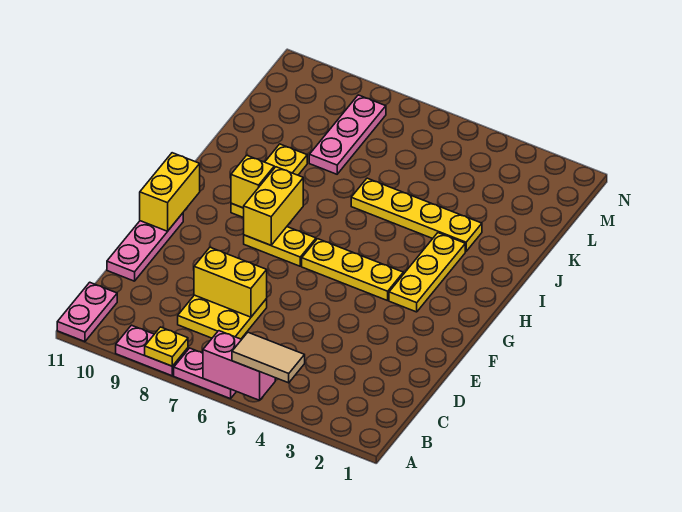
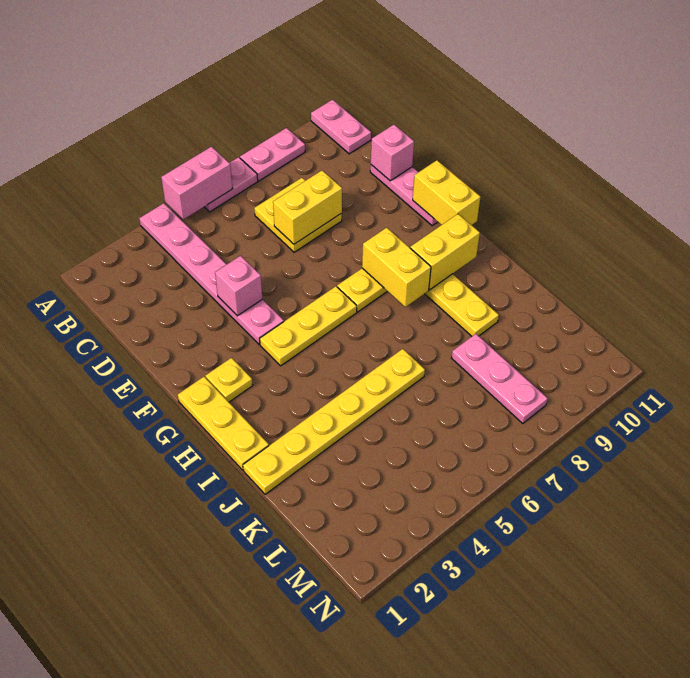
none -> pink 1x6 plate [139,203,284,345]
tan 1x2 tile [232,332,305,383] -> none
yellow 1x1 plate [145,327,188,366] -> yellow 1x1 plate moved to [205,358,253,402]
none -> pink 1x1 brick [371,125,414,181]
none -> pink 1x1 brick [215,256,262,316]
yellow 1x3 plate [389,233,465,312] -> yellow 1x3 plate moved to [178,377,269,470]
yellow 1x1 brick [231,155,274,208] -> yellow 1x2 brick [410,214,480,290]
yellow 1x4 plate [351,178,482,251] -> yellow 1x6 plate [243,349,425,494]

